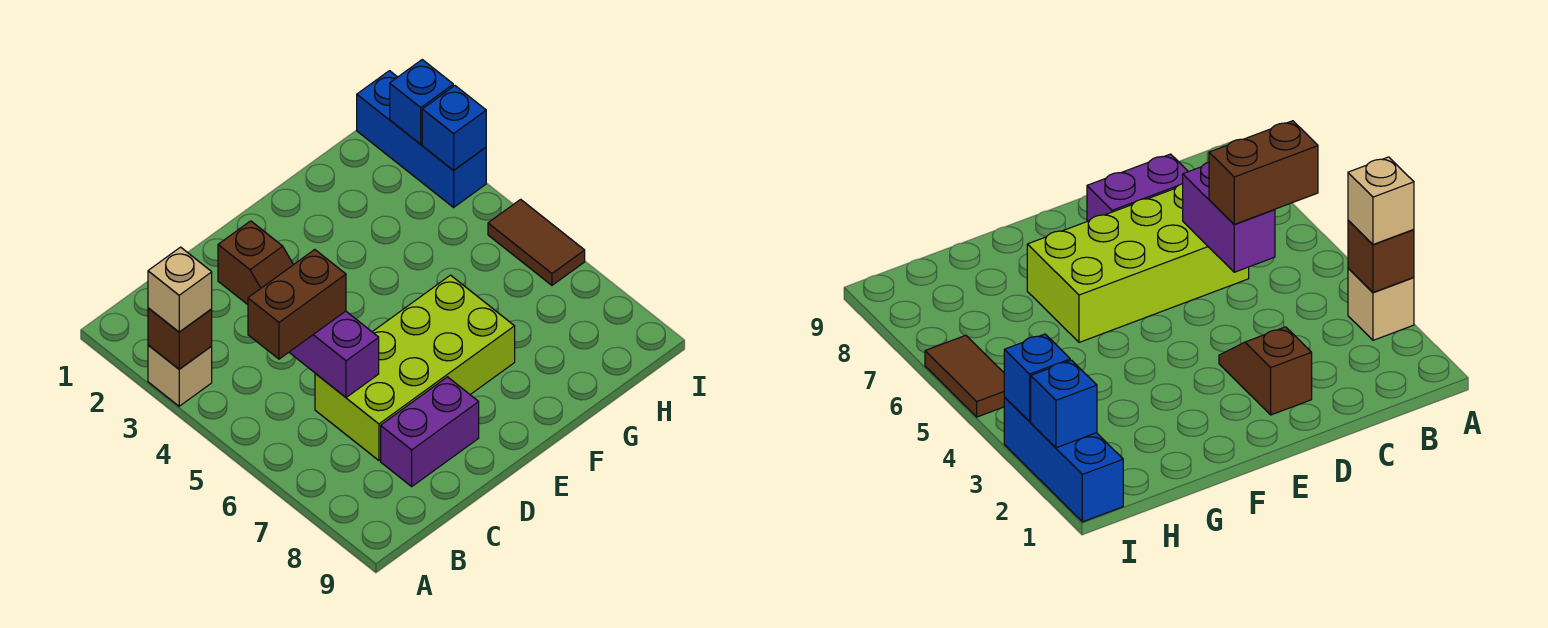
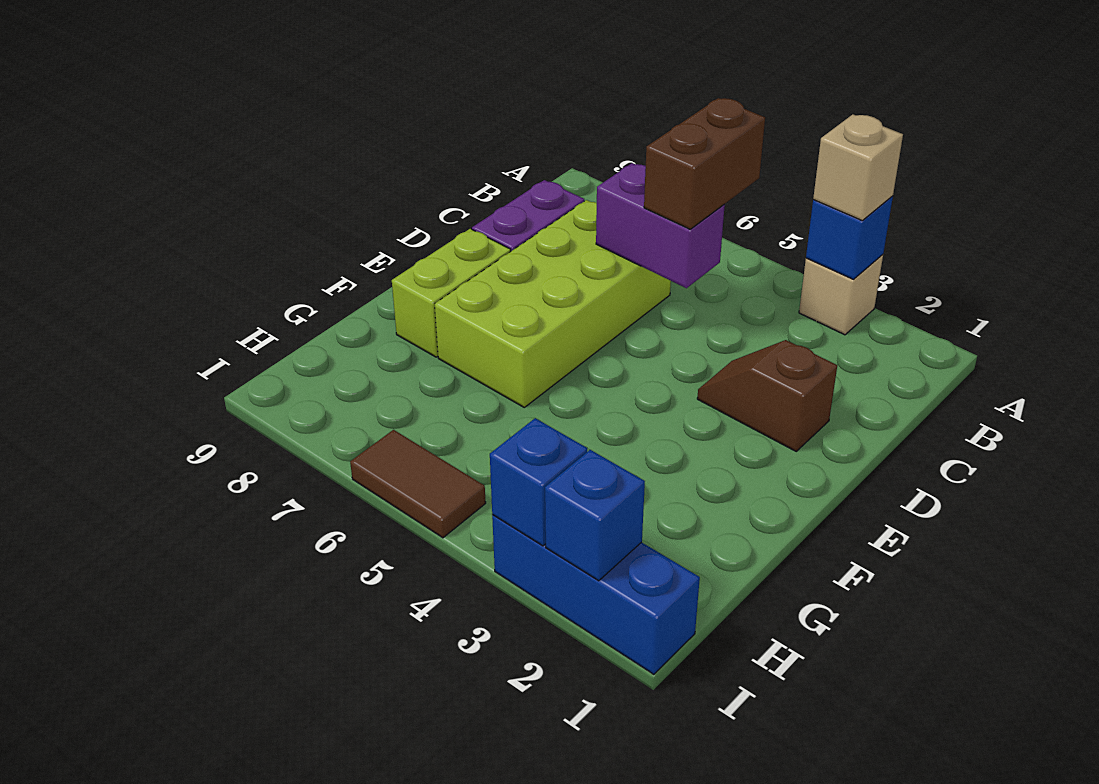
brown 1x1 brick [148,308,212,369] -> blue 1x1 brick [806,196,893,279]
none -> lime 1x2 brick [392,229,511,357]

